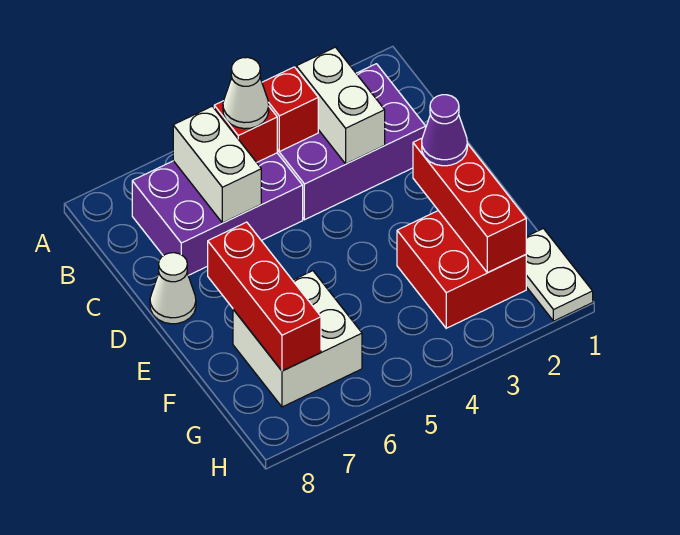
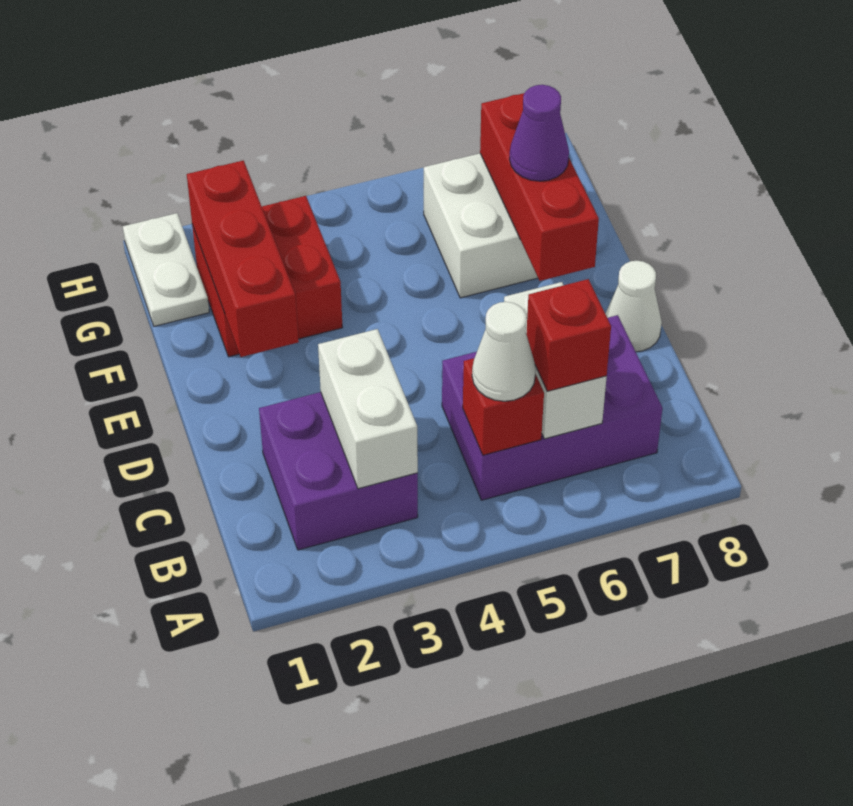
purple 2x3 brick [277,64,426,220] -> purple 2x2 brick [259,392,418,550]
red 1x1 brick [262,67,318,152] -> red 1x1 brick moved to [526,279,611,391]
purple 1x1 cone [422,95,467,166] -> purple 1x1 cone moved to [510,85,569,181]

